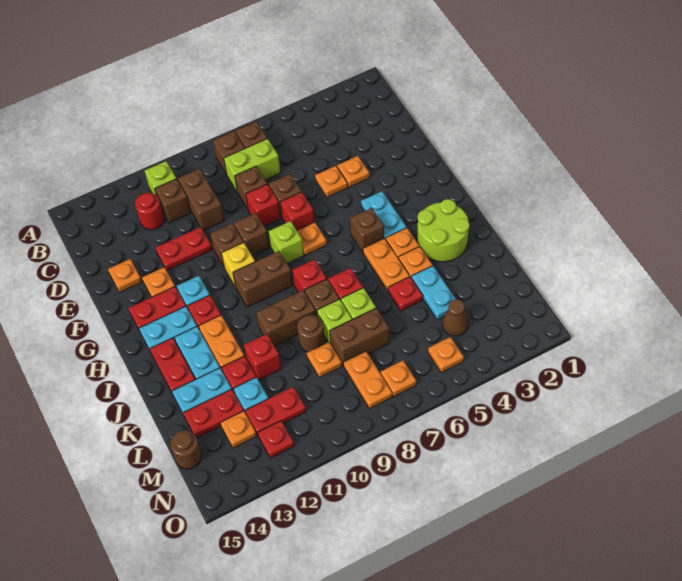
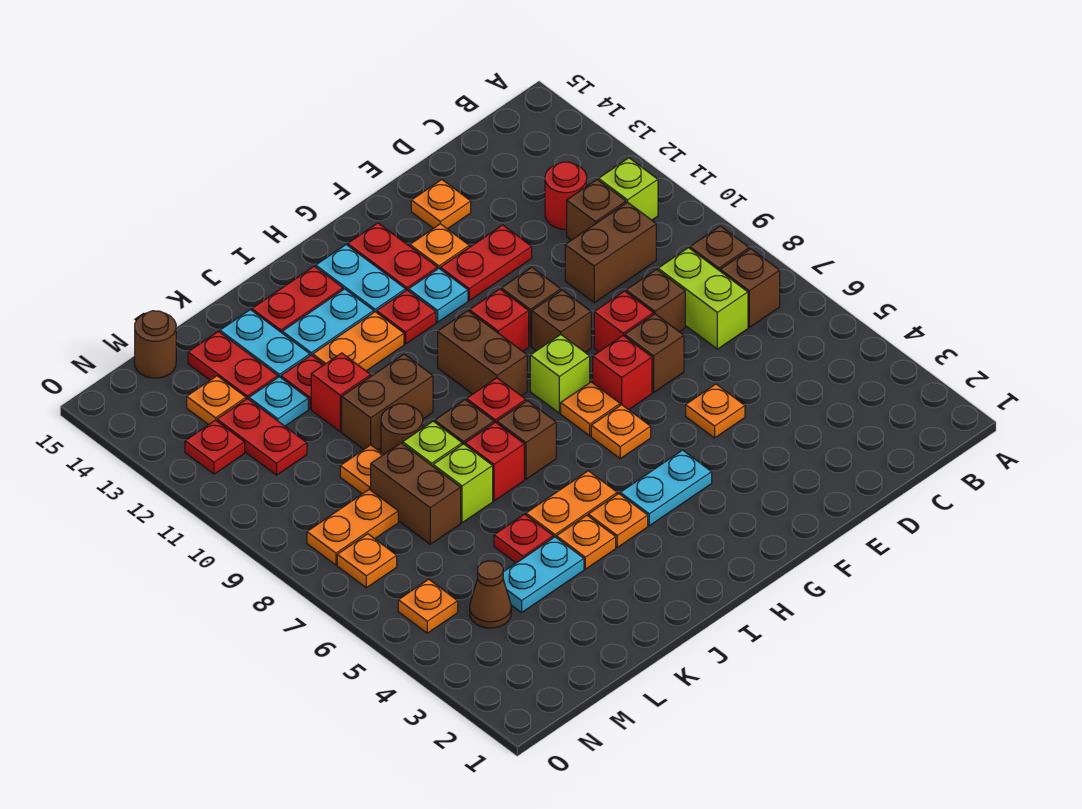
orange 1x1 plate [337,156,370,187] -> orange 1x1 plate moved to [591,405,651,458]
red 1x2 plate [156,227,212,271] -> red 1x2 plate turned to [440,225,532,301]
yellow 1x1 brick [222,243,255,287] -> red 1x1 brick [469,289,529,351]
brown 1x1 brick [350,208,384,252] -> brown 1x1 brick moved to [497,401,556,479]
lime 2x2 round brick [417,199,470,262] -> none
brown 1x2 brick [256,291,316,346] -> brown 1x2 brick turned to [342,354,433,450]

